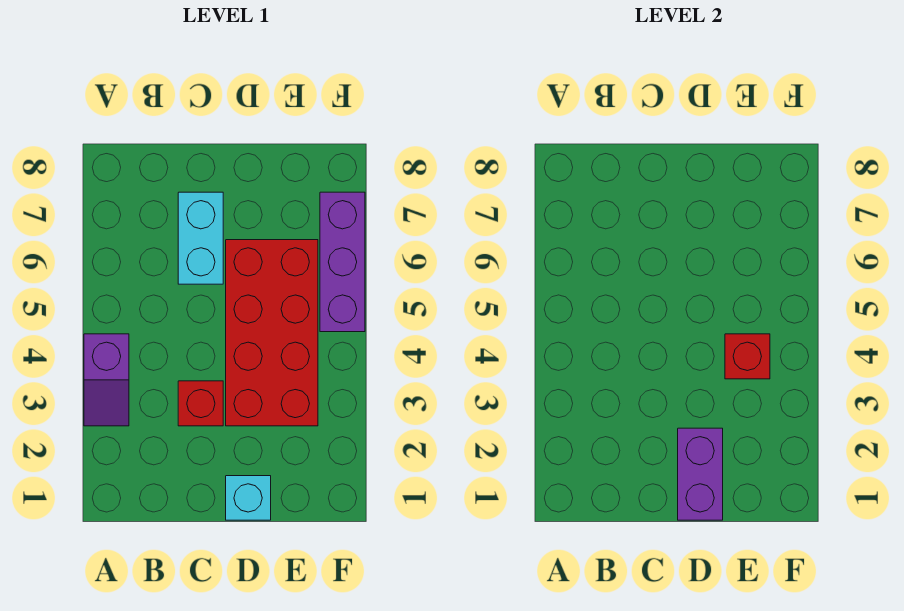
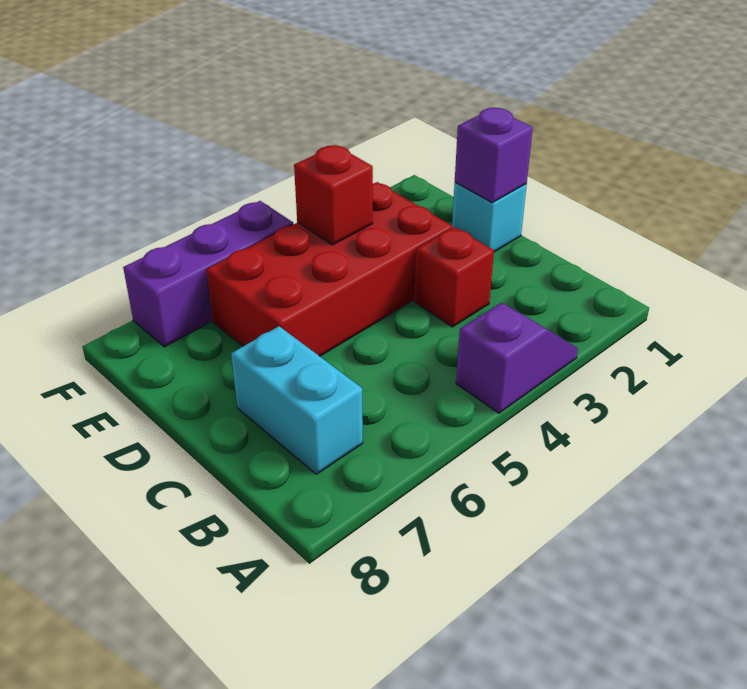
cyan 1x2 brick [178,192,223,284] -> cyan 1x2 brick turned to [231,326,363,474]
purple 1x2 brick [678,428,723,520] -> purple 1x1 brick [455,108,533,202]

